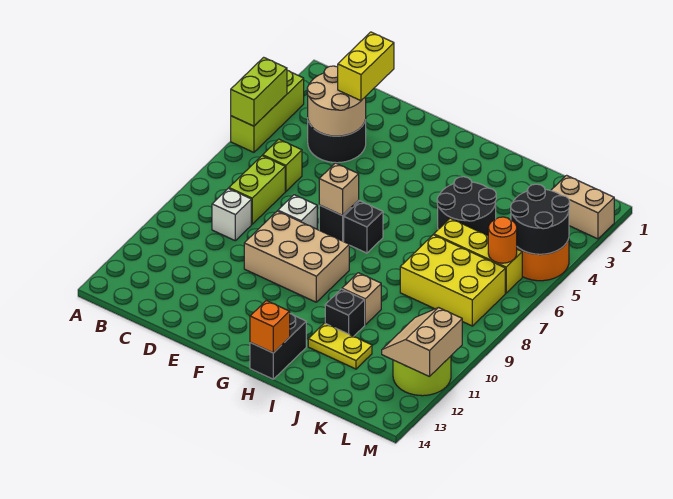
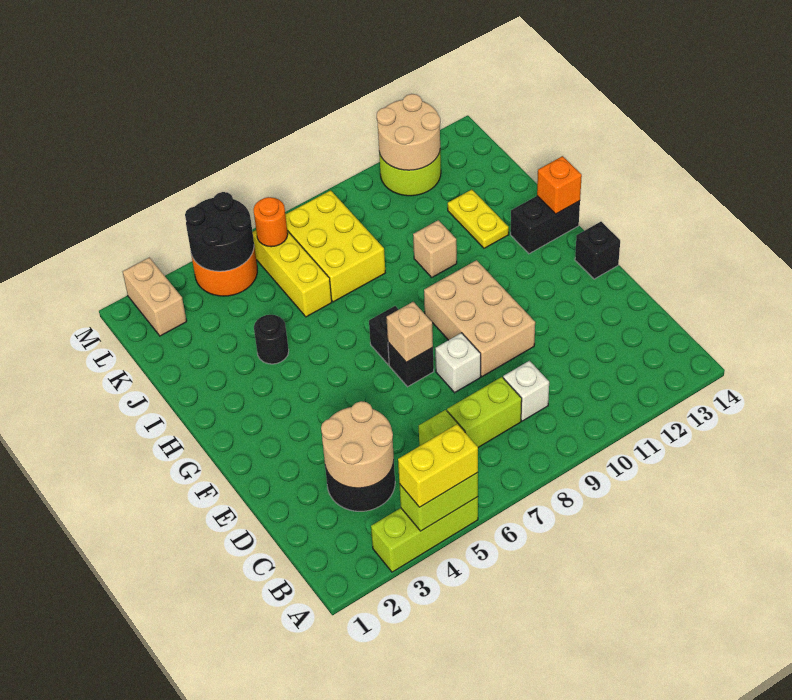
yellow 1x2 brick [338,32,394,101] -> yellow 1x2 brick moved to [398,424,478,507]
black 2x2 round brick [437,177,496,236] -> black 1x1 round brick [254,315,289,364]
black 1x1 brick [325,289,365,336] -> black 1x1 brick moved to [575,222,620,279]
tan 2x2 slope [382,308,462,377] -> tan 2x2 round brick [377,94,440,170]

